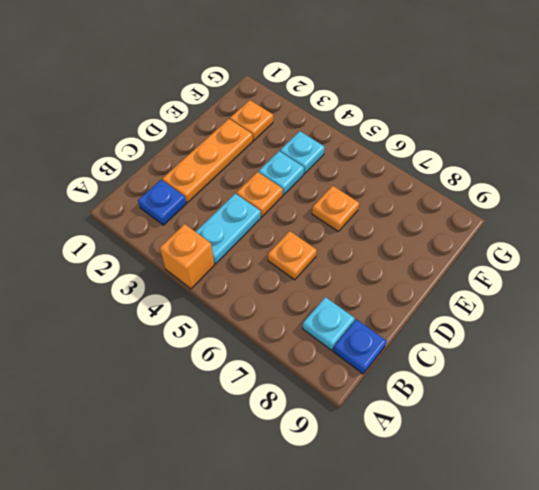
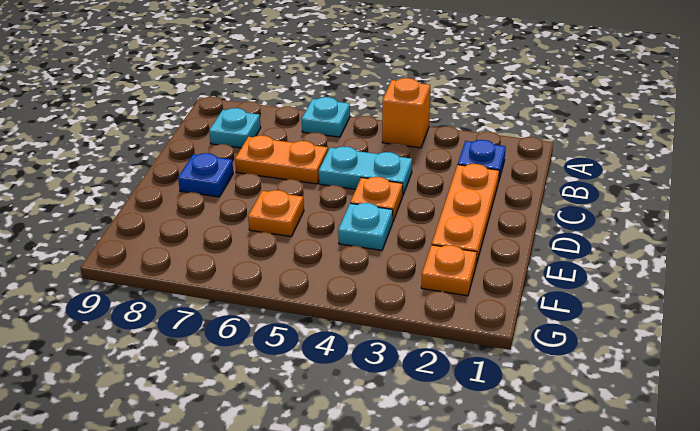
cyan 1x2 plate [196,194,261,264] -> cyan 1x2 plate turned to [319,146,412,196]
blue 1x1 plate [333,319,387,374] -> blue 1x1 plate moved to [178,153,233,197]
orange 1x1 plate [268,231,317,280] -> orange 1x2 plate [235,135,328,184]
cyan 1x1 plate [280,131,325,174] -> cyan 1x1 plate moved to [302,97,350,137]

